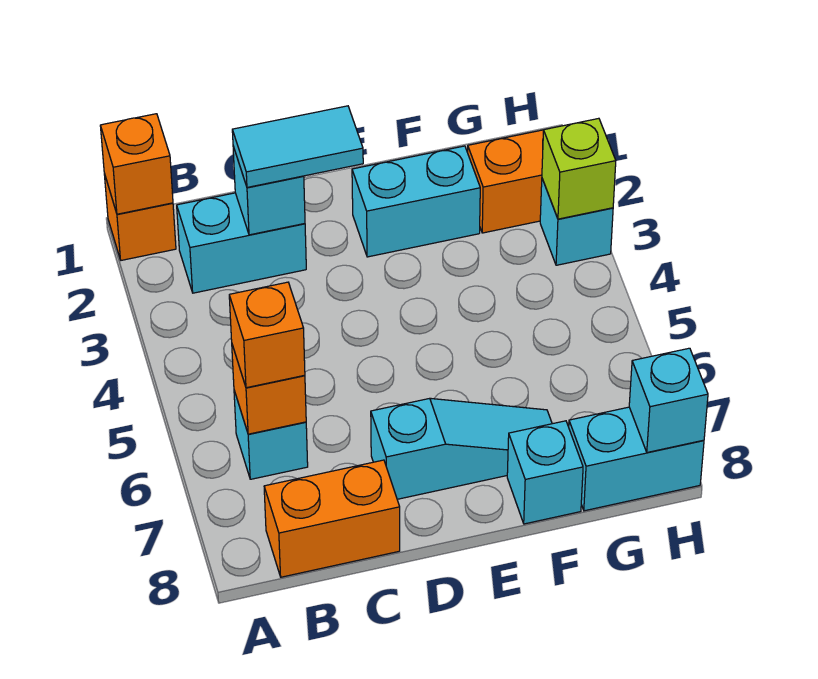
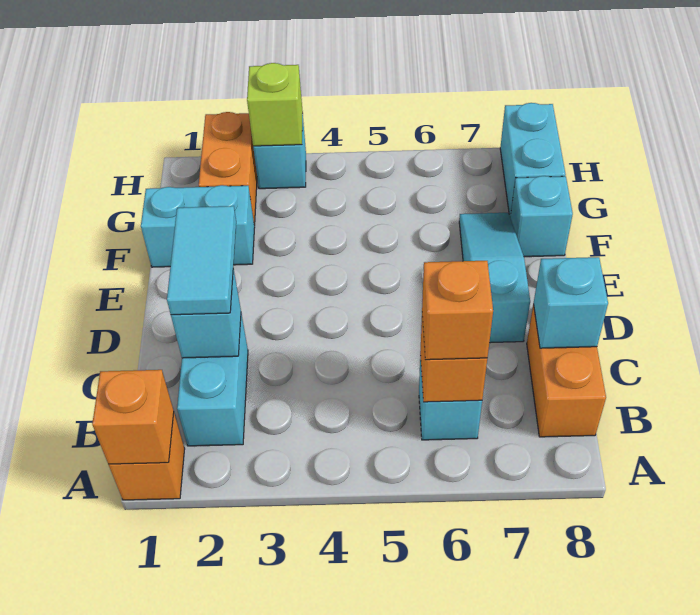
cyan 1x2 brick [352,146,480,257] -> cyan 1x2 brick turned to [141,185,255,267]
cyan 1x1 brick [629,348,708,452] -> cyan 1x1 brick moved to [534,257,608,348]

